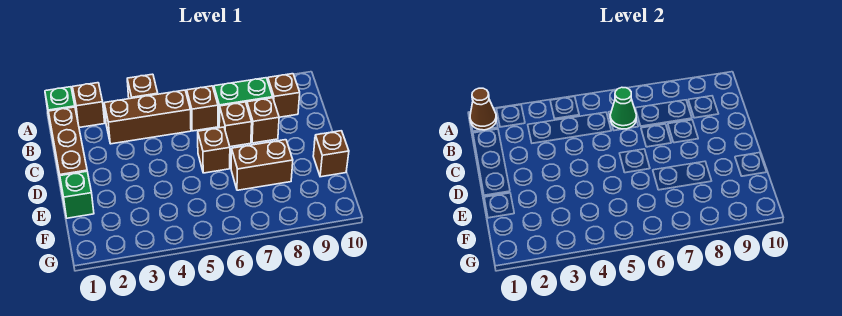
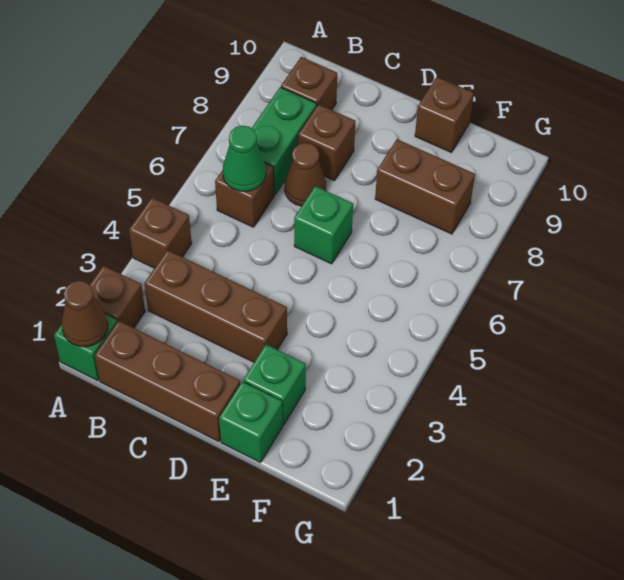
brown 1x3 brick [104,90,191,144] -> brown 1x3 brick turned to [144,250,287,362]
brown 1x1 brick [219,102,252,147] -> brown 1x1 cone [285,143,326,206]
brown 1x1 brick [198,127,230,173] -> green 1x1 brick [294,186,353,264]
none -> green 1x1 brick [243,345,306,425]
brown 1x2 brick [231,140,293,190] -> brown 1x2 brick turned to [375,139,475,234]

